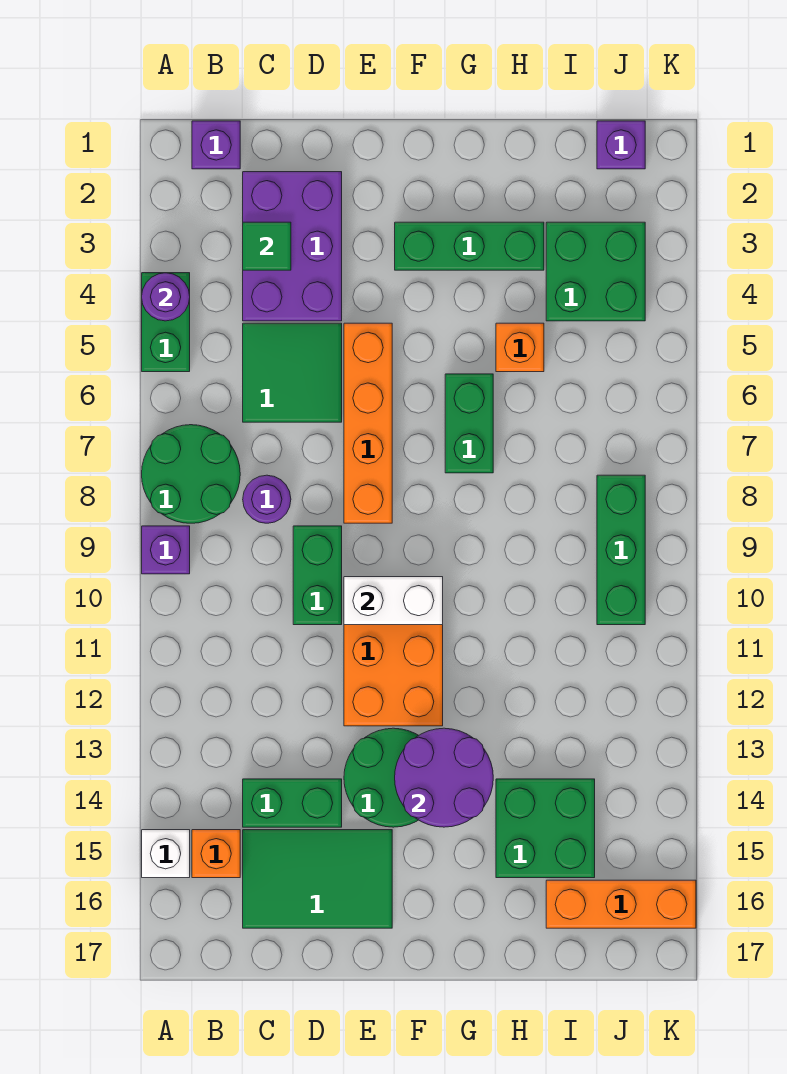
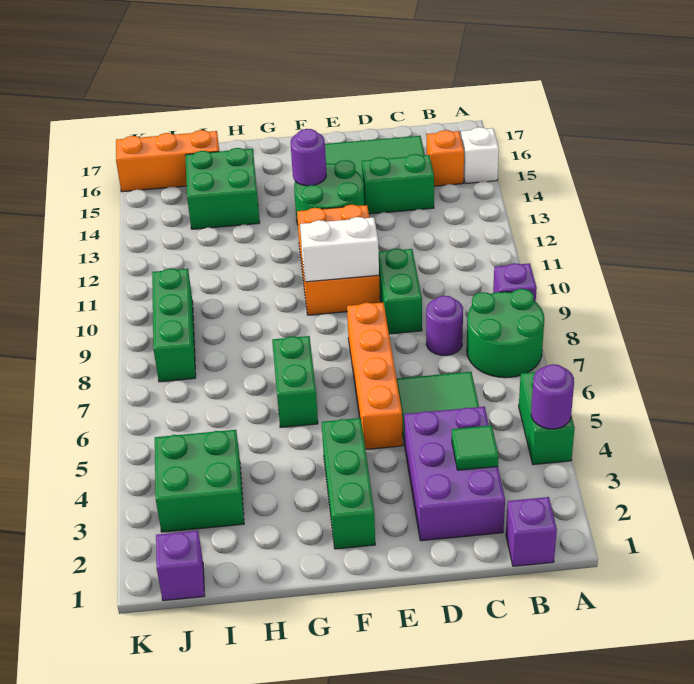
green 1x3 brick [395,222,544,270] -> green 1x3 brick turned to [322,418,375,549]
purple 2x2 round brick [395,728,493,827] -> purple 1x1 round brick [291,129,326,186]
orange 1x1 brick [496,323,544,372] -> none

